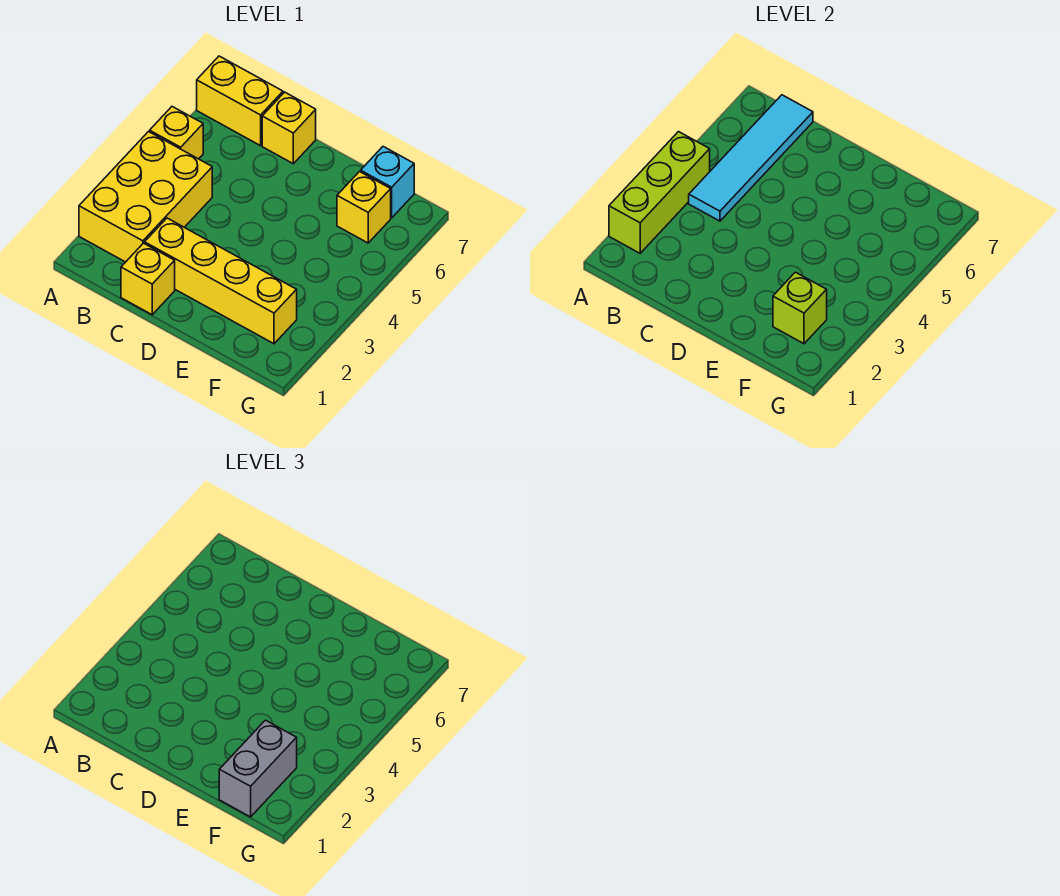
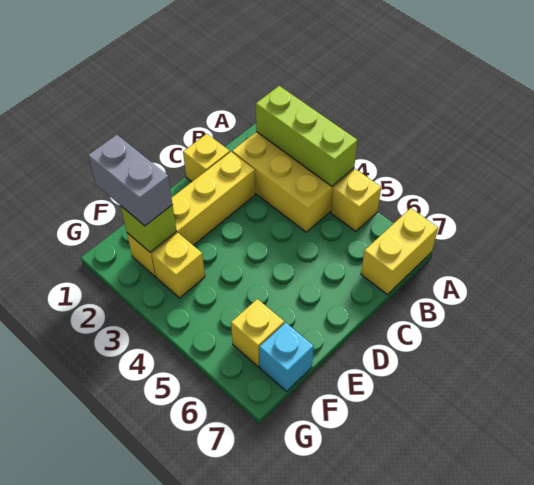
cyan 1x4 tile [689,95,813,221] -> none
yellow 1x1 brick [262,92,316,164] -> yellow 1x1 brick moved to [152,233,205,298]

